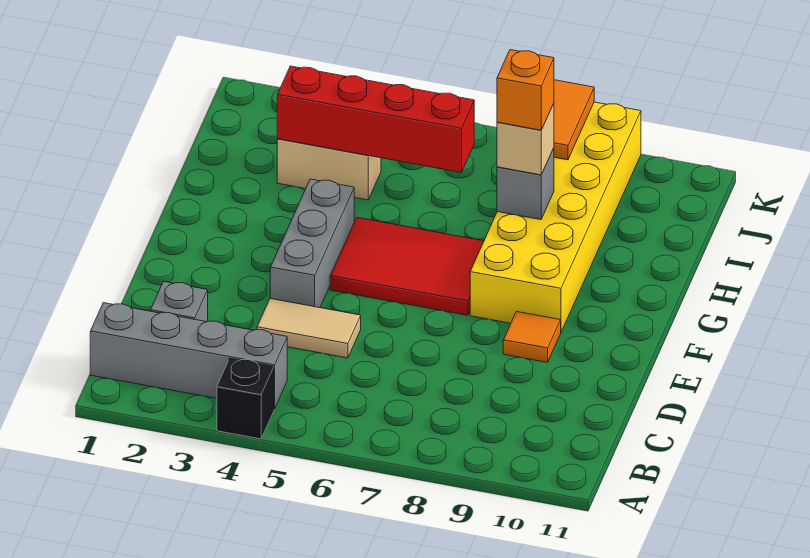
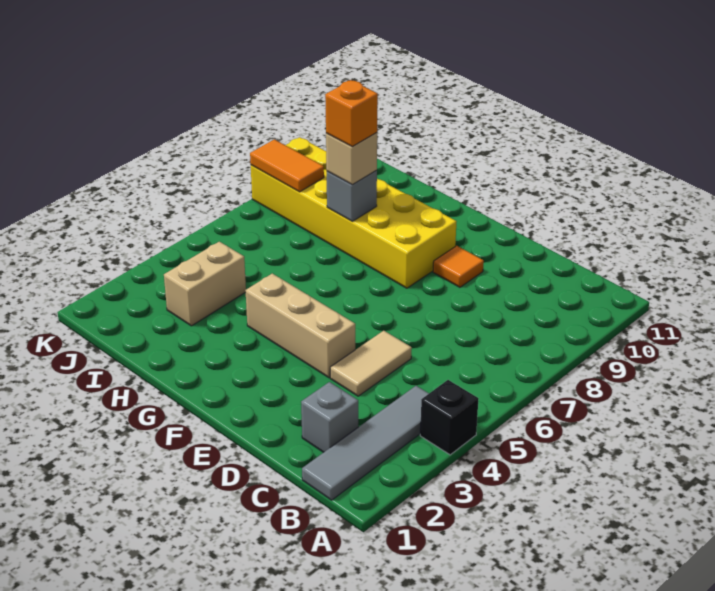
grey 1x4 brick [90,303,287,409] -> grey 1x4 tile [302,386,429,500]
grey 1x3 brick [270,179,354,308] -> tan 1x3 brick [245,273,355,378]
red 2x3 tile [330,218,484,315] -> none
red 1x4 brick [277,66,474,172] -> none

